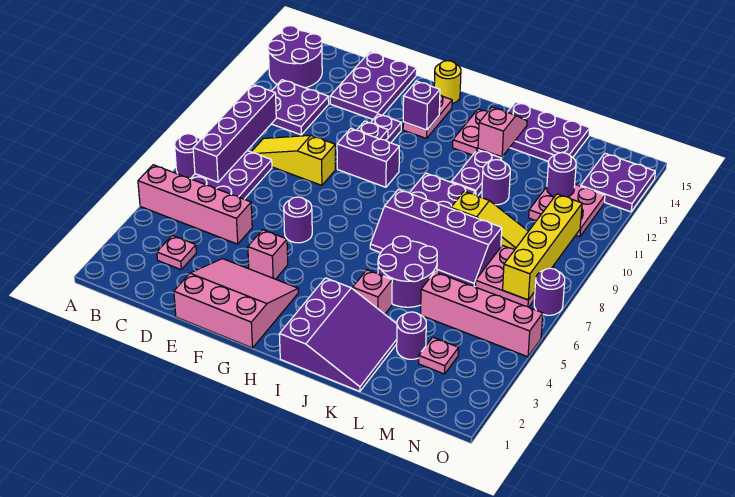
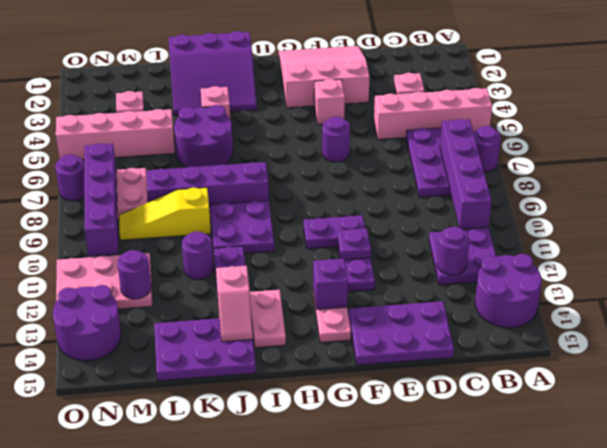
yellow 1x3 slope [252,135,336,185] -> none
purple 2x3 plate [330,52,417,119] -> purple 2x3 plate turned to [349,301,454,365]
pink 3x3 slope [174,259,298,348] -> pink 3x3 slope turned to [279,46,370,108]
purple 1x2 brick [337,129,399,187] -> purple 1x2 plate [304,215,365,249]
yellow 1x1 round brick [434,61,461,104] -> none
purple 3x3 slope [279,278,397,391] -> purple 3x3 slope turned to [169,31,257,115]
purple 1x1 round brick [397,312,426,359] -> purple 1x1 round brick moved to [437,227,469,275]
pink 2x2 plate [529,185,605,237] -> pink 2x3 plate [56,253,152,309]
yellow 1x4 brick [503,194,582,300] -> purple 1x4 brick [84,143,118,256]
purple 2x2 plate [581,153,655,212] -> purple 2x2 round brick [53,285,121,361]

